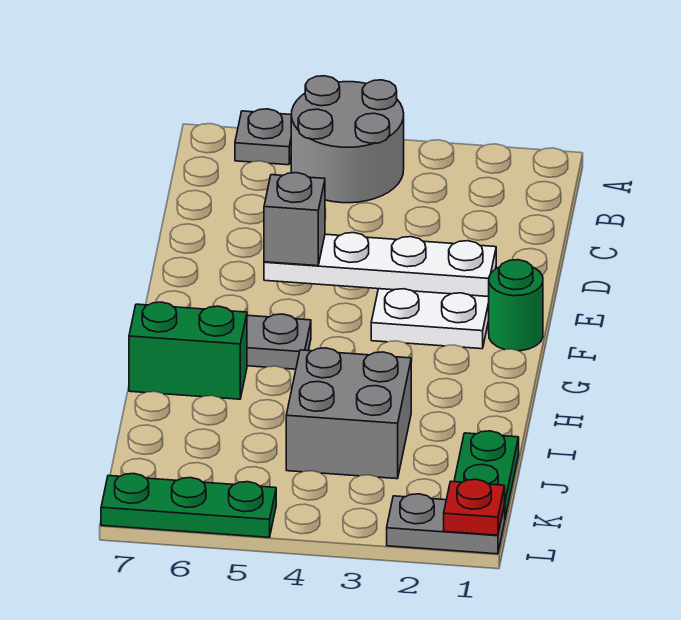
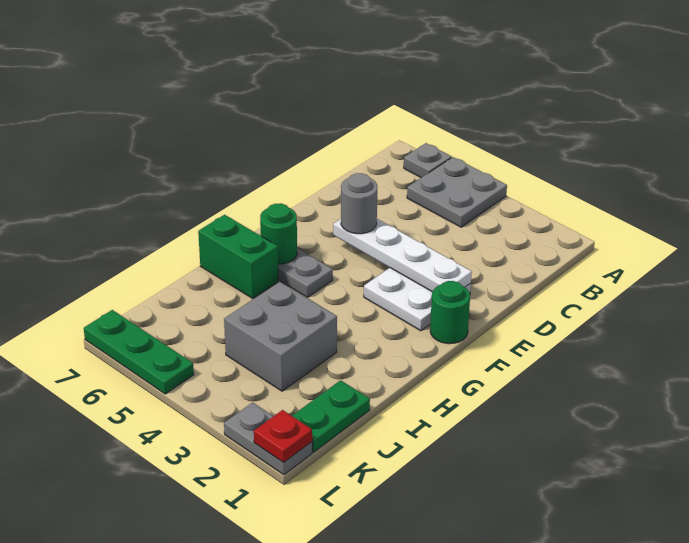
grey 2x2 round brick [291,76,404,203] -> grey 2x2 plate [407,157,507,227]
grey 1x1 brick [264,173,325,266] -> grey 1x1 round brick [341,173,377,234]
none -> green 1x1 round brick [260,203,297,264]

